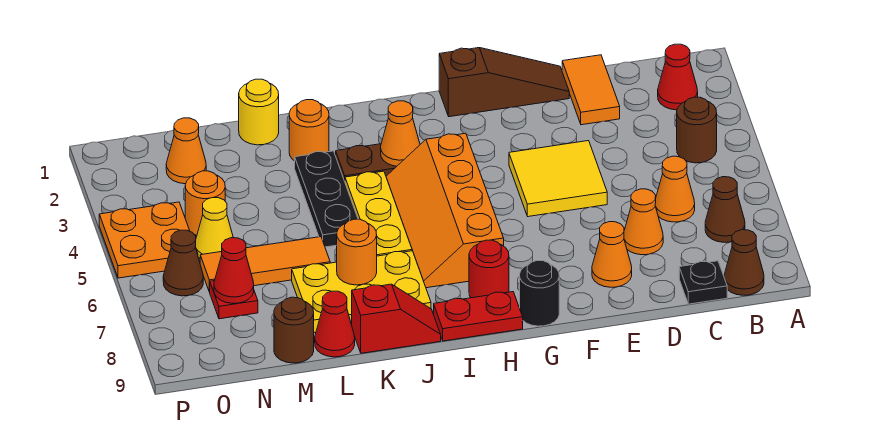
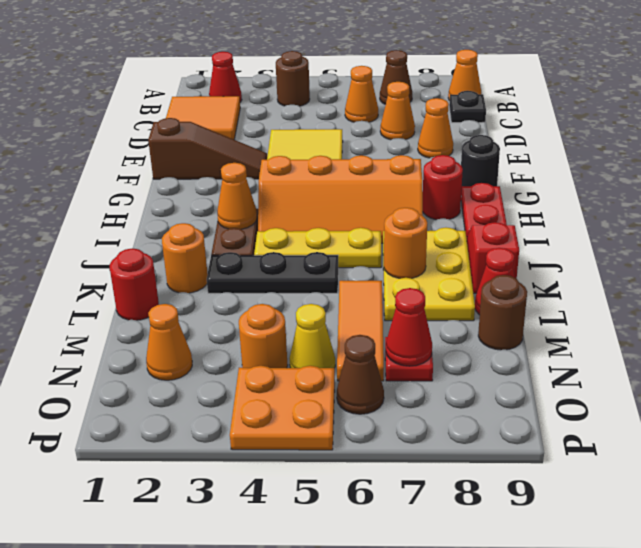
brown 1x1 cone [724,230,764,295] -> orange 1x1 cone [448,50,481,101]
orange 1x2 tile [562,55,620,125] -> orange 2x2 tile [166,96,240,139]
brown 1x3 slope [439,48,569,117] -> brown 1x3 slope turned to [148,118,267,179]
yellow 1x1 round brick [239,79,279,145] -> red 1x1 round brick [110,248,159,320]

